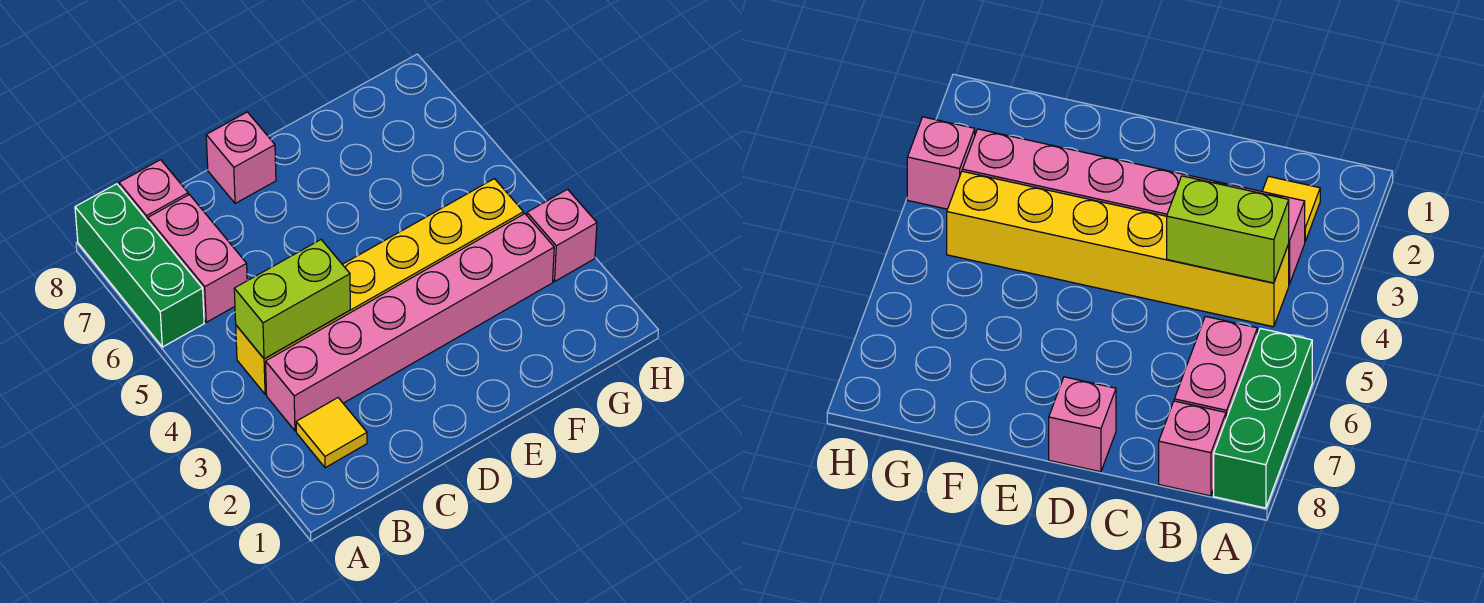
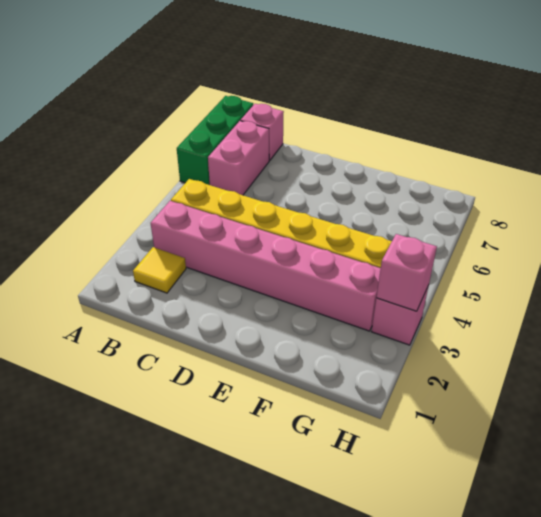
lime 1x2 brick [234,240,350,359] -> none
pink 1x1 brick [206,112,276,204] -> pink 1x1 brick moved to [376,234,437,311]

